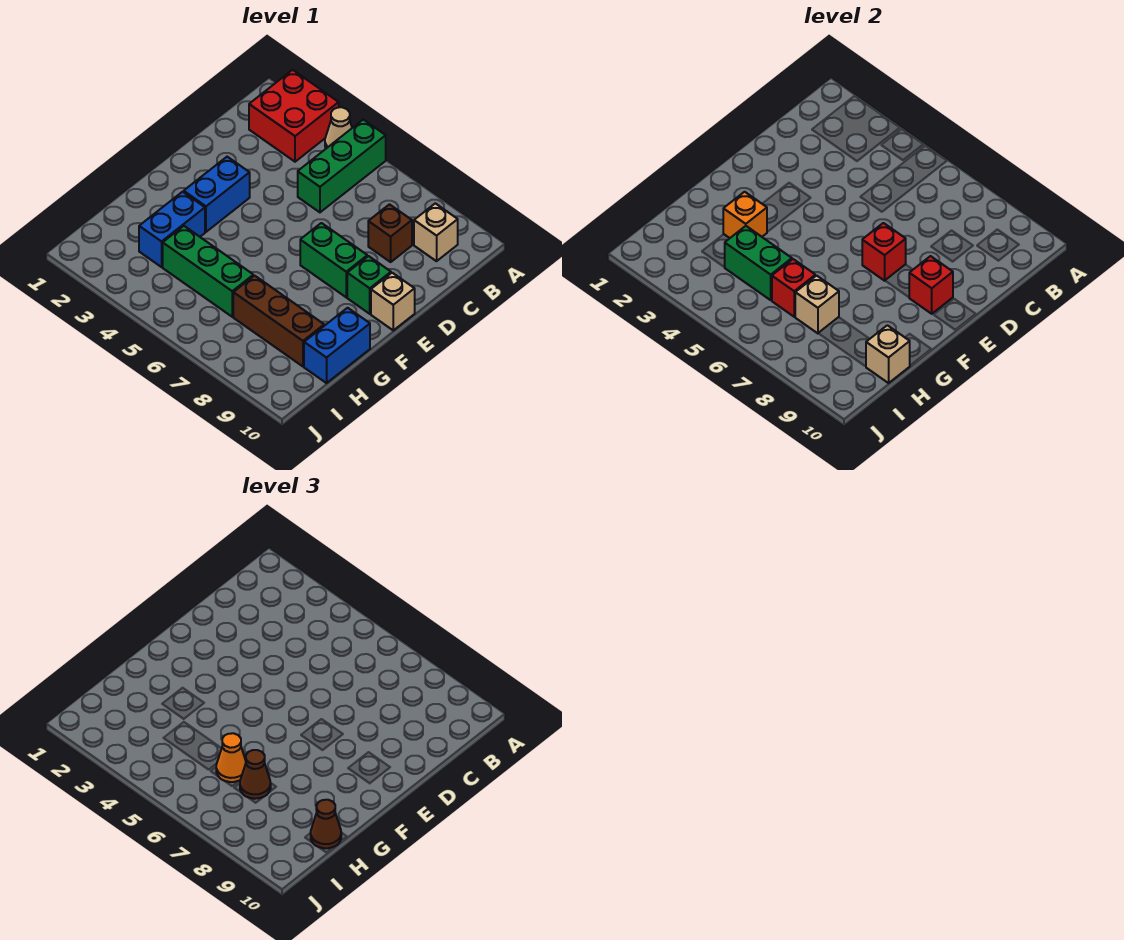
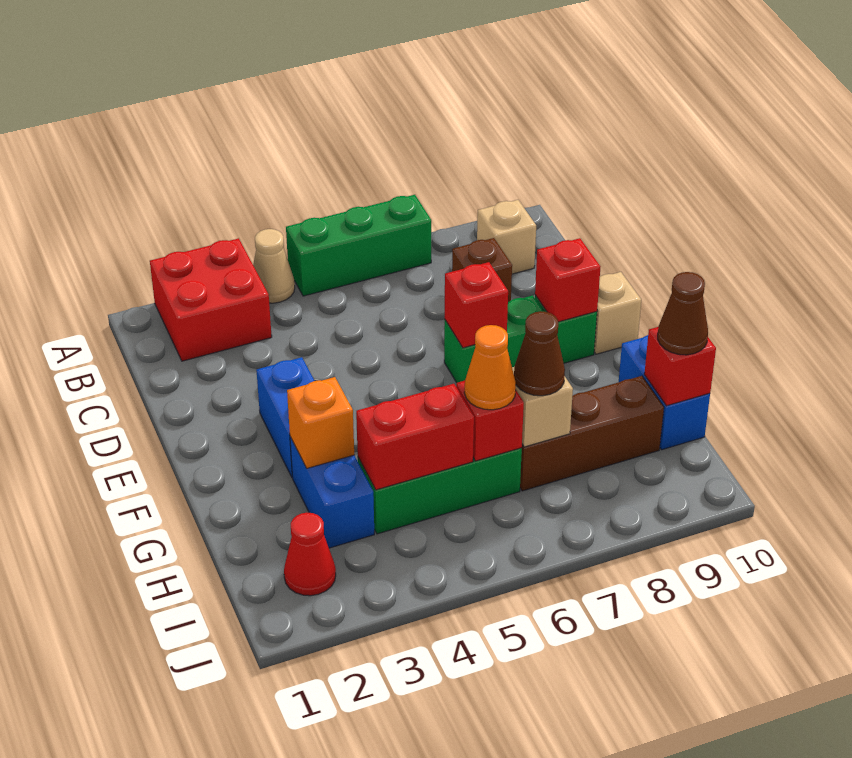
green 1x3 brick [298,120,386,212] -> green 1x3 brick turned to [286,195,431,296]
green 1x2 brick [725,226,792,300] -> red 1x2 brick [356,384,474,490]
tan 1x1 brick [866,325,910,383] -> red 1x1 brick [644,327,716,406]
none -> red 1x1 cone [284,513,336,596]

